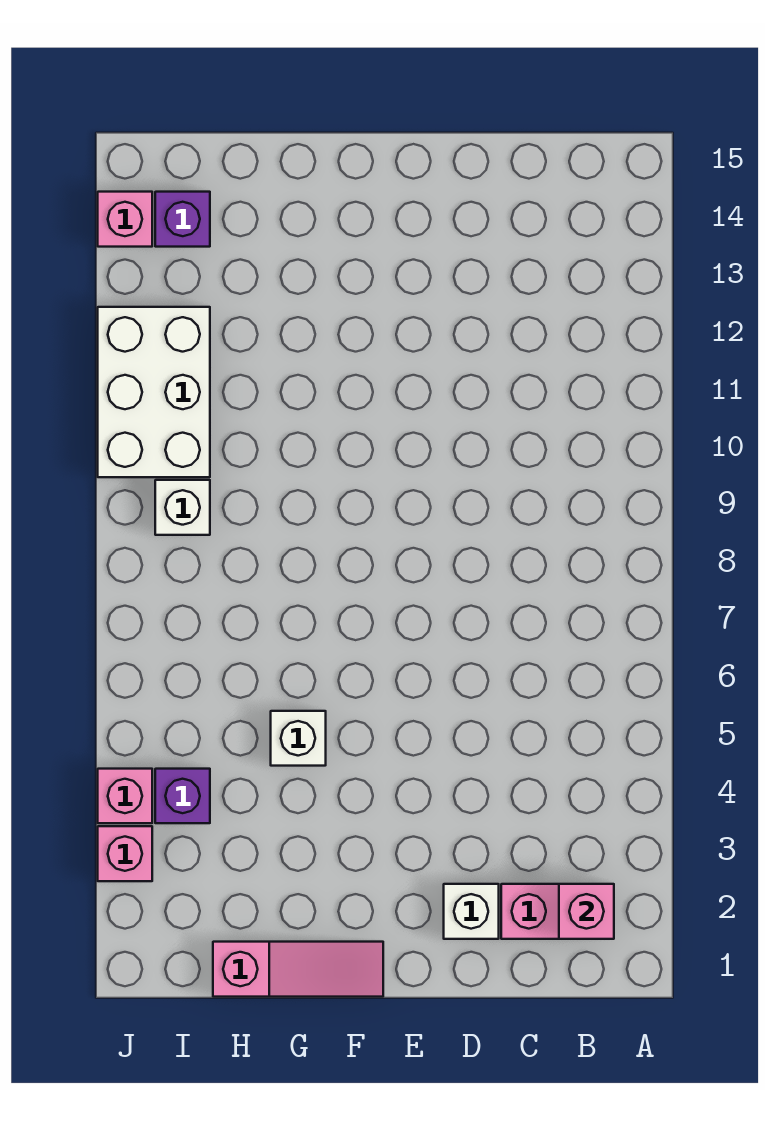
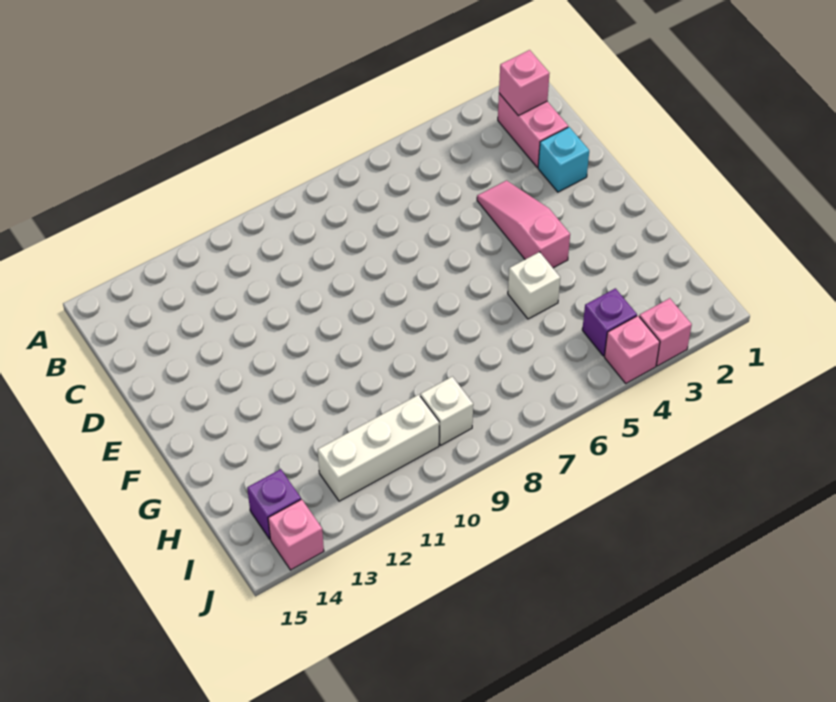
white 1x1 brick [444,884,499,939] -> cyan 1x1 brick [538,127,589,192]
pink 1x3 slope [213,942,383,997] -> pink 1x3 slope moved to [477,181,570,268]
white 2x3 brick [98,307,210,477] -> white 1x3 brick [318,395,439,501]

